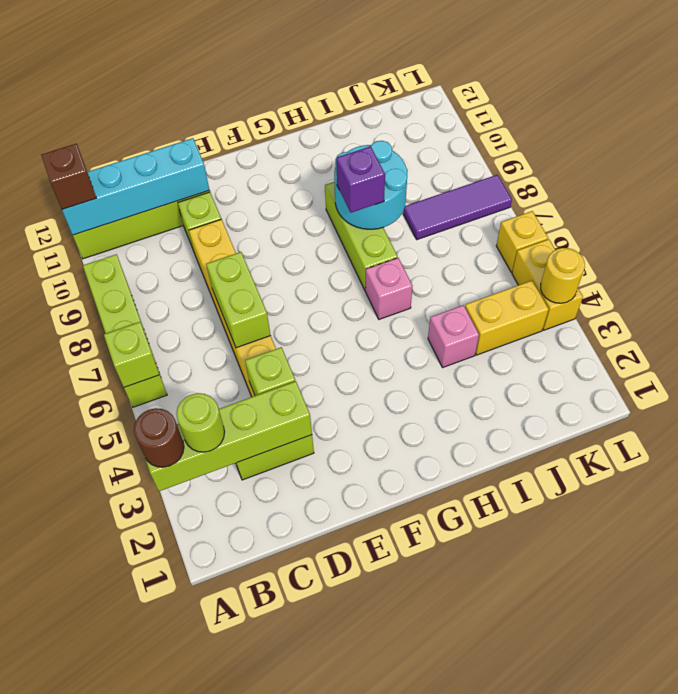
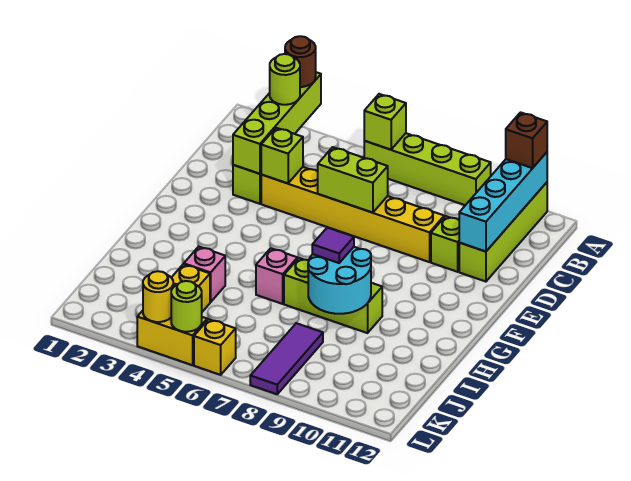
purple 1x1 brick [336,146,385,213] -> purple 1x1 tile [312,227,354,263]
none -> lime 1x1 round brick [171,281,202,332]

